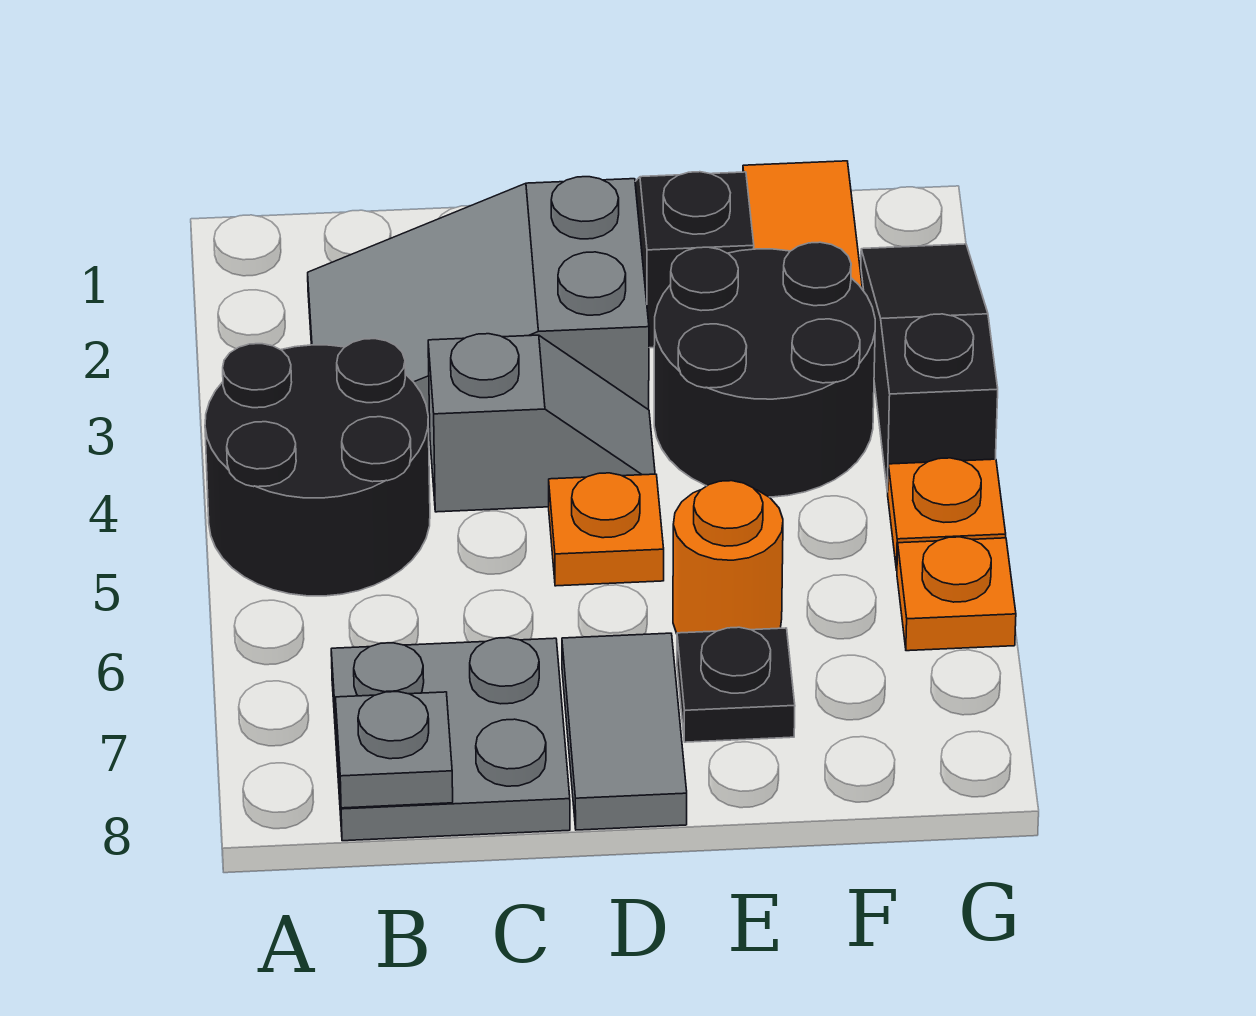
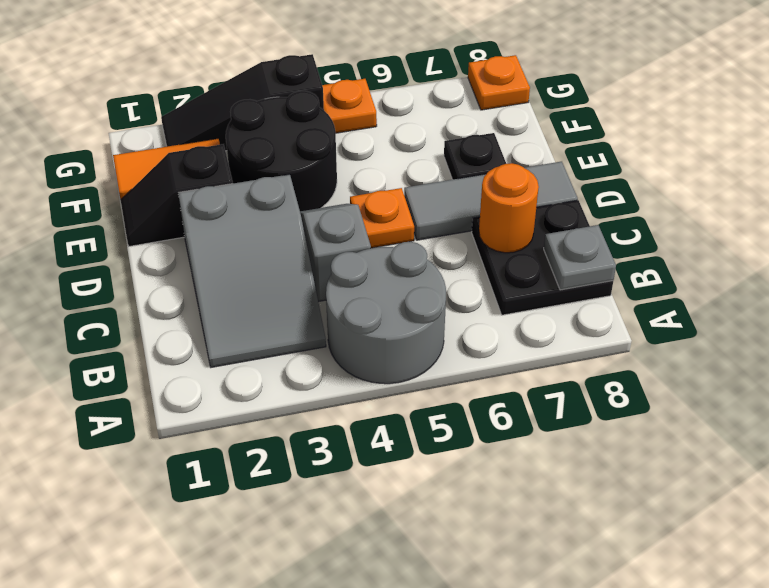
black 2x2 round brick [205,339,430,596] -> grey 2x2 round brick [326,242,446,384]
grey 2x2 plate [331,638,570,841] -> black 2x2 plate [472,200,613,315]
grey 1x2 tile [562,633,687,830] -> grey 1x3 tile [404,162,578,240]
orange 1x1 round brick [673,481,783,634] -> orange 1x1 round brick moved to [479,163,539,253]
orange 1x1 plate [897,537,1016,651] -> orange 1x1 plate moved to [468,55,530,110]

